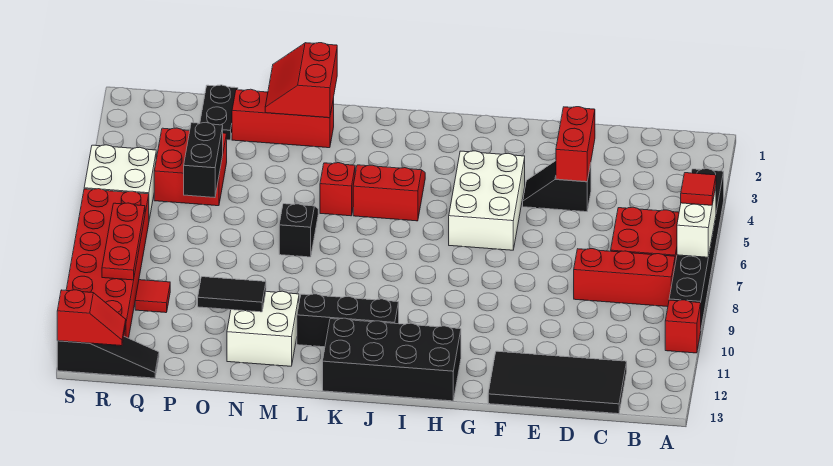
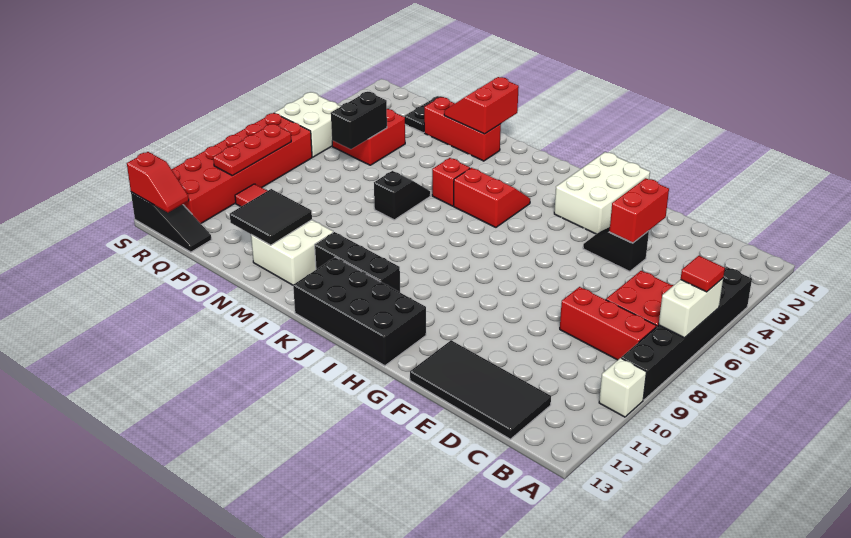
red 1x1 brick [665,300,701,353] -> white 1x1 brick [599,358,646,417]
white 2x3 brick [449,151,525,250] -> white 2x3 brick moved to [554,152,650,234]
black 1x2 tile [198,277,266,312] -> black 2x2 tile [230,189,312,245]

